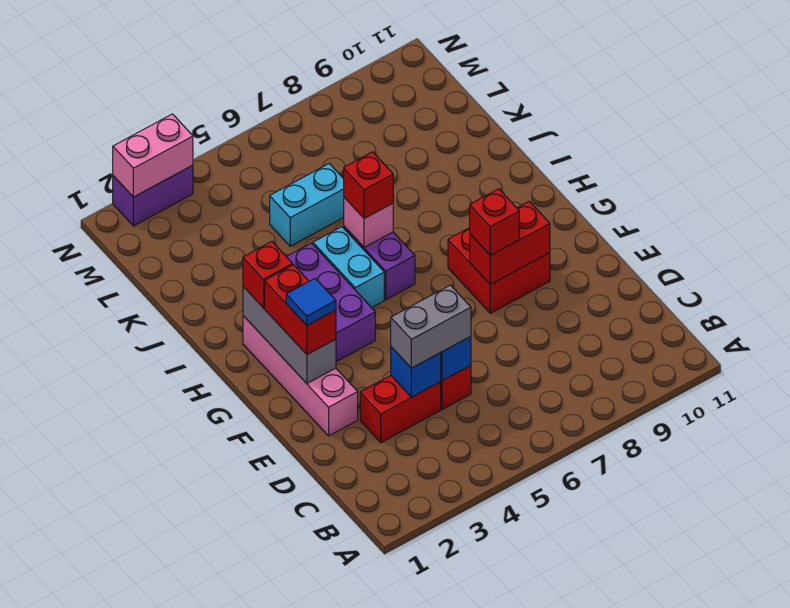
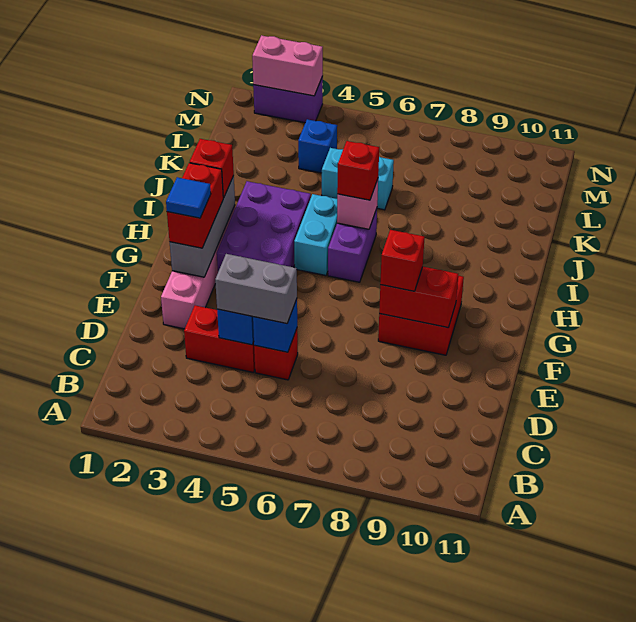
none -> blue 1x1 brick [298,119,337,173]

